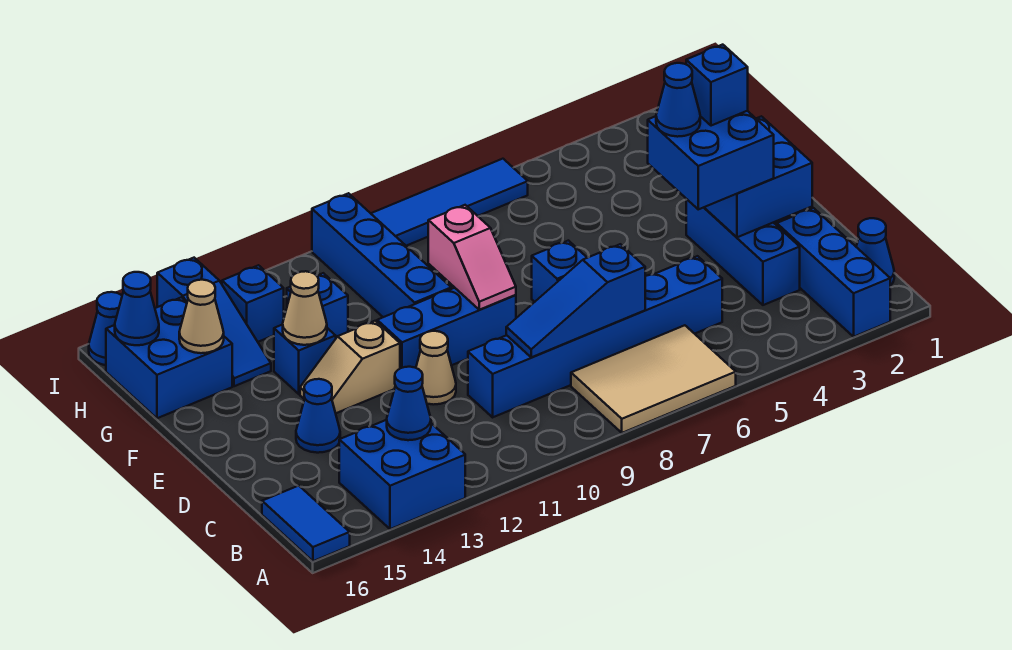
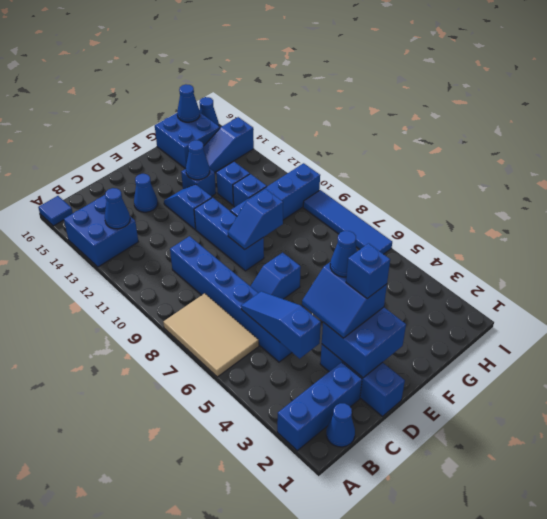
blue 1x2 tile [262,486,350,561] -> blue 1x1 tile [38,196,73,226]
blue 1x3 brick [686,199,800,305] -> blue 1x3 brick turned to [320,344,405,416]
blue 1x3 slope [506,244,645,357] -> blue 1x3 slope moved to [241,291,321,359]
blue 2x2 brick [648,111,774,209] -> blue 2x2 slope [302,262,387,338]
tan 1x1 cone [416,331,456,405] -> none
pink 1x2 slope [428,205,516,310] -> blue 1x2 slope [228,189,283,249]
tan 1x2 slope [300,321,400,413] -> blue 1x2 slope [164,184,212,229]
tan 1x1 cone [283,271,327,345] -> blue 1x1 cone [186,140,210,180]
tan 1x1 cone [179,280,224,353] -> none
blue 1x1 brick [222,265,284,342] -> blue 1x1 brick moved to [233,174,267,207]

